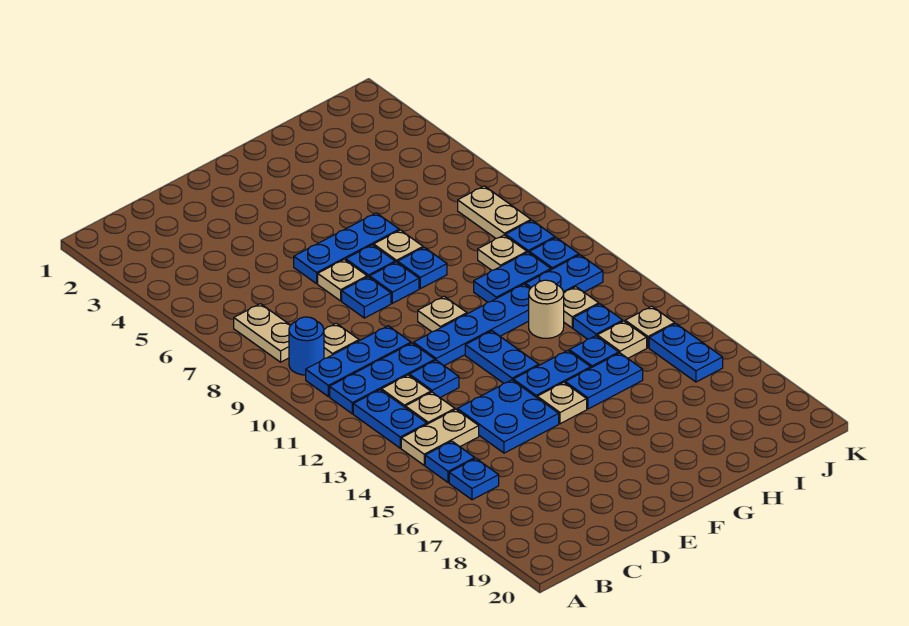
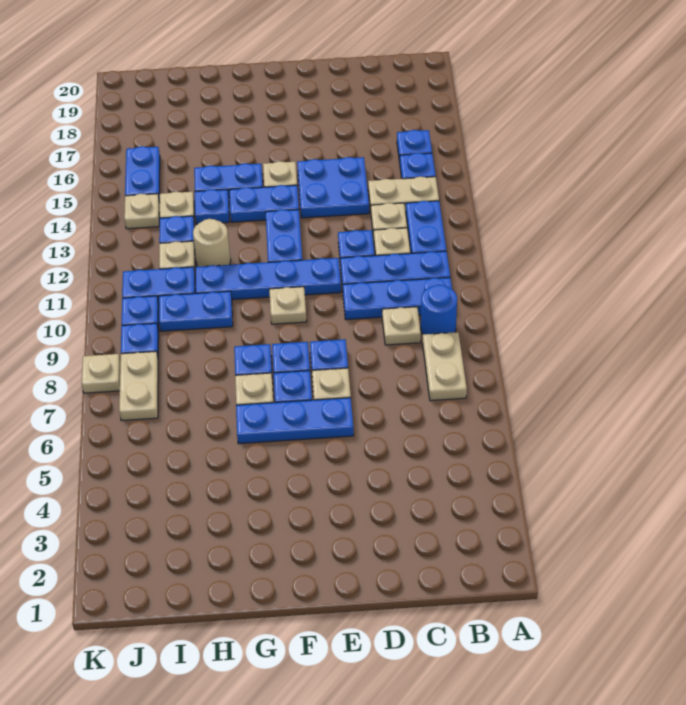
tan 1x1 plate [478,235,527,270] -> tan 1x1 plate moved to [82,354,120,393]

